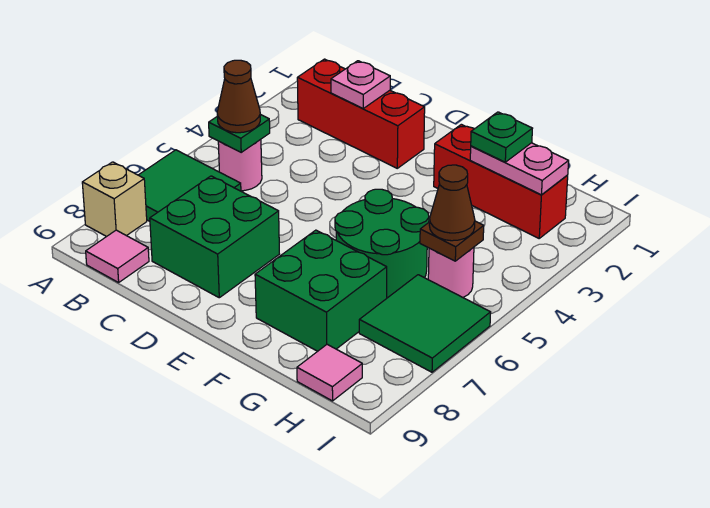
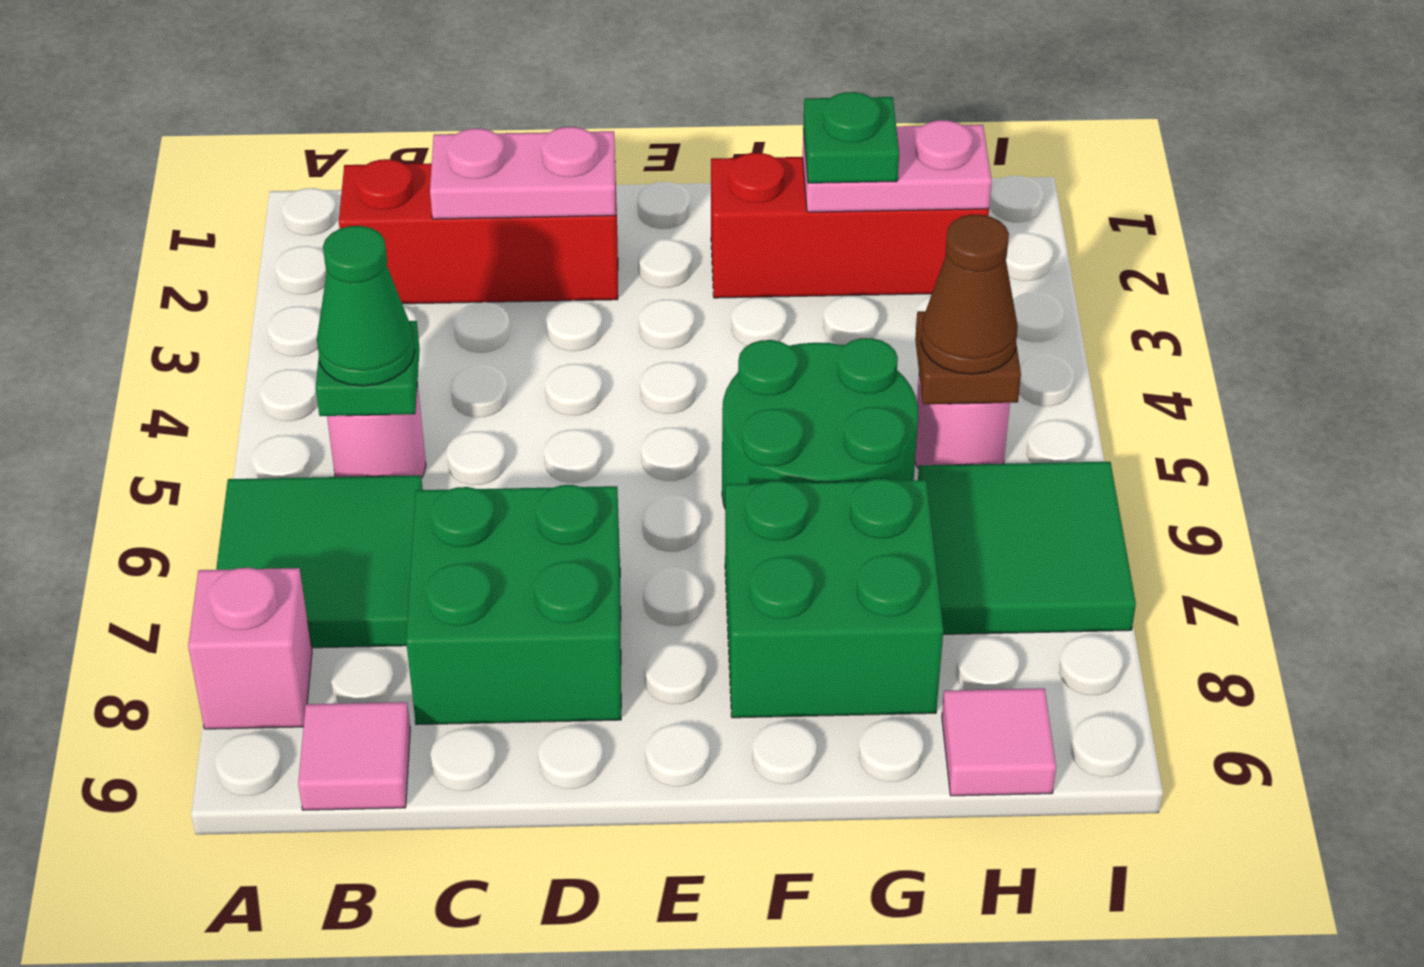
tan 1x1 brick [82,162,147,237] -> pink 1x1 brick [188,568,312,729]
brown 1x1 cone [217,60,260,133] -> green 1x1 cone [317,226,415,386]
pink 1x1 plate [331,61,390,108] -> pink 1x2 plate [430,127,616,219]

